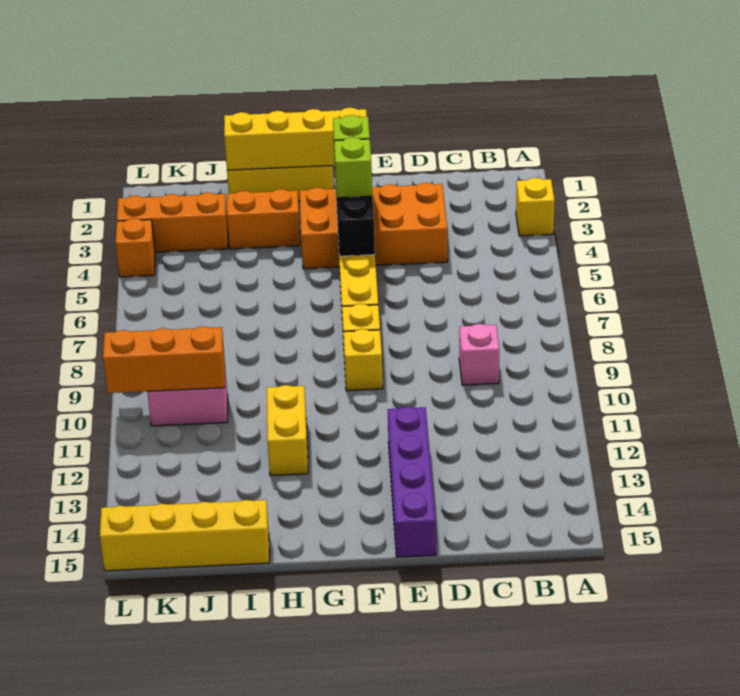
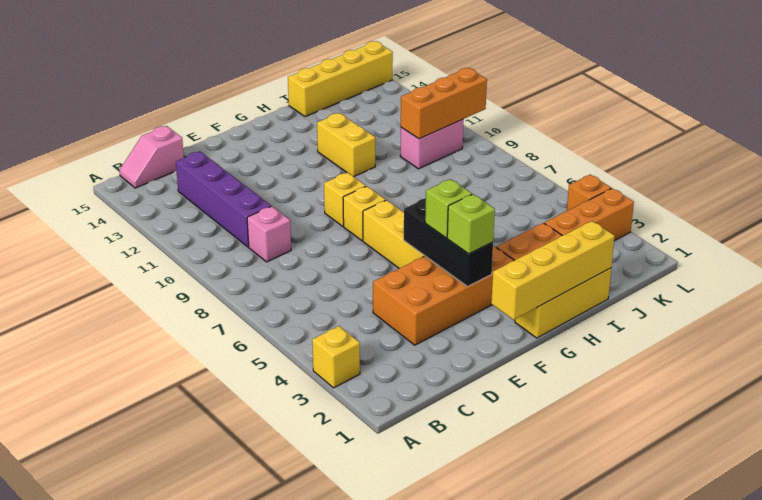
none -> pink 1x2 slope [119,126,184,188]
purple 1x4 brick [388,407,436,557] -> purple 1x4 brick moved to [176,152,271,247]

